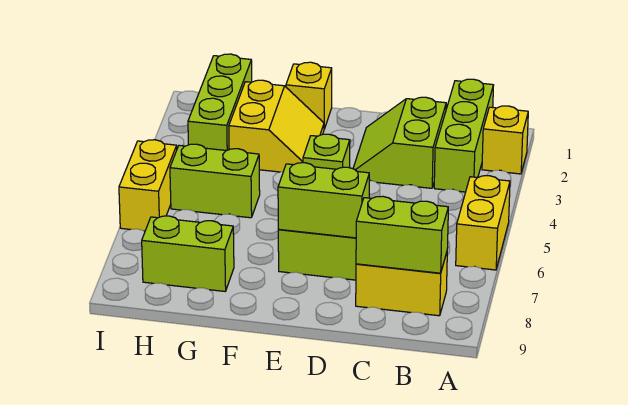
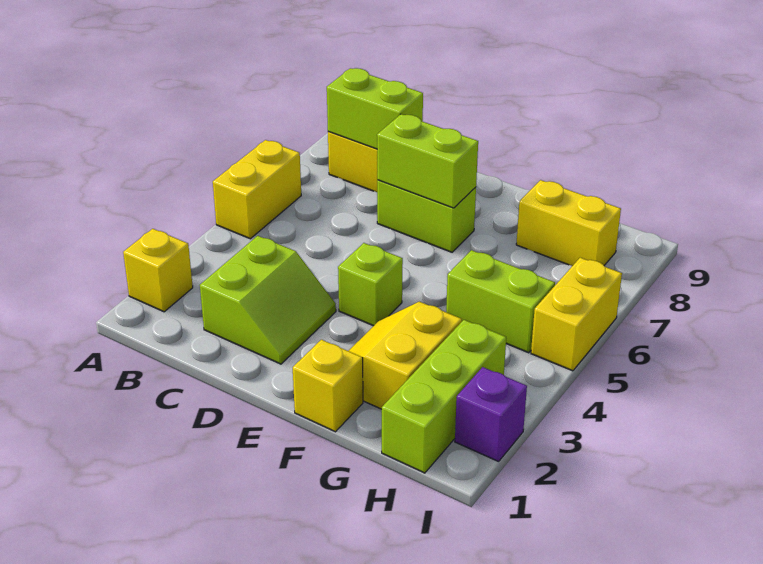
lime 1x3 brick [434,79,494,192] -> none
lime 1x2 brick [142,216,234,291] -> yellow 1x2 brick [516,180,621,266]
none -> purple 1x1 brick [455,367,527,461]

